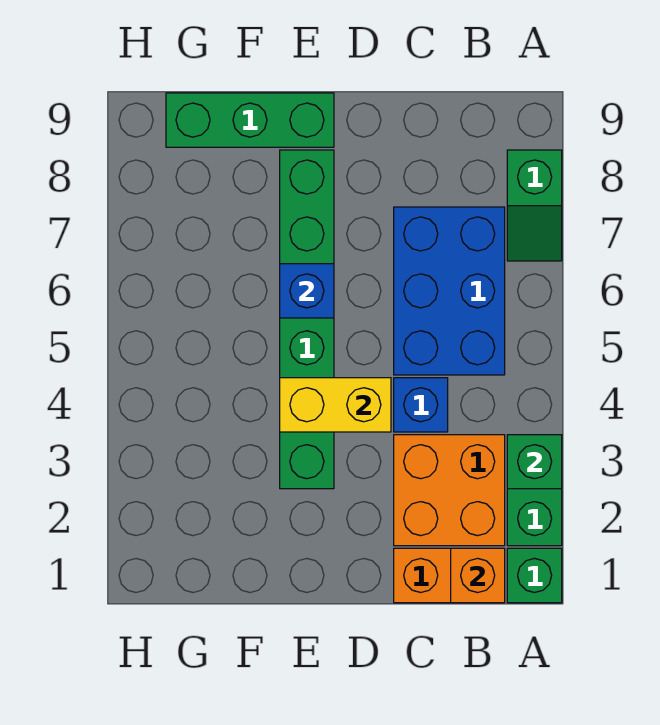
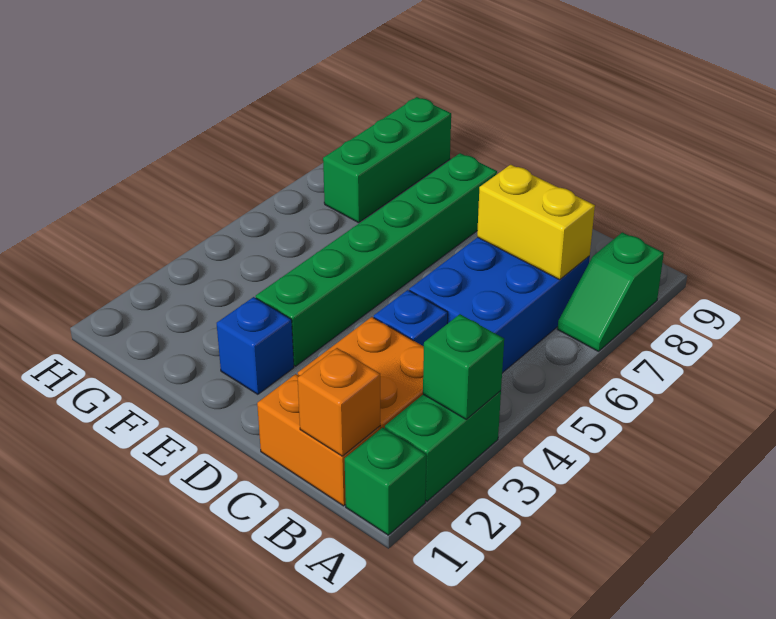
yellow 1x2 brick [280,378,391,432] -> yellow 1x2 brick moved to [477,165,595,280]
blue 1x1 brick [280,264,334,318] -> blue 1x1 brick moved to [217,297,294,394]
green 1x3 brick [166,93,334,147] -> green 1x3 brick turned to [323,97,451,223]

